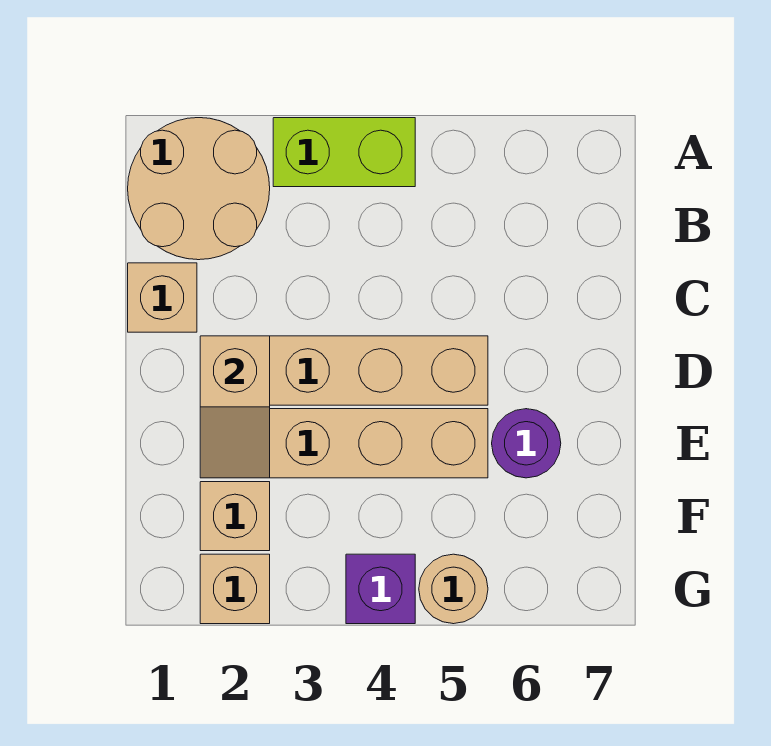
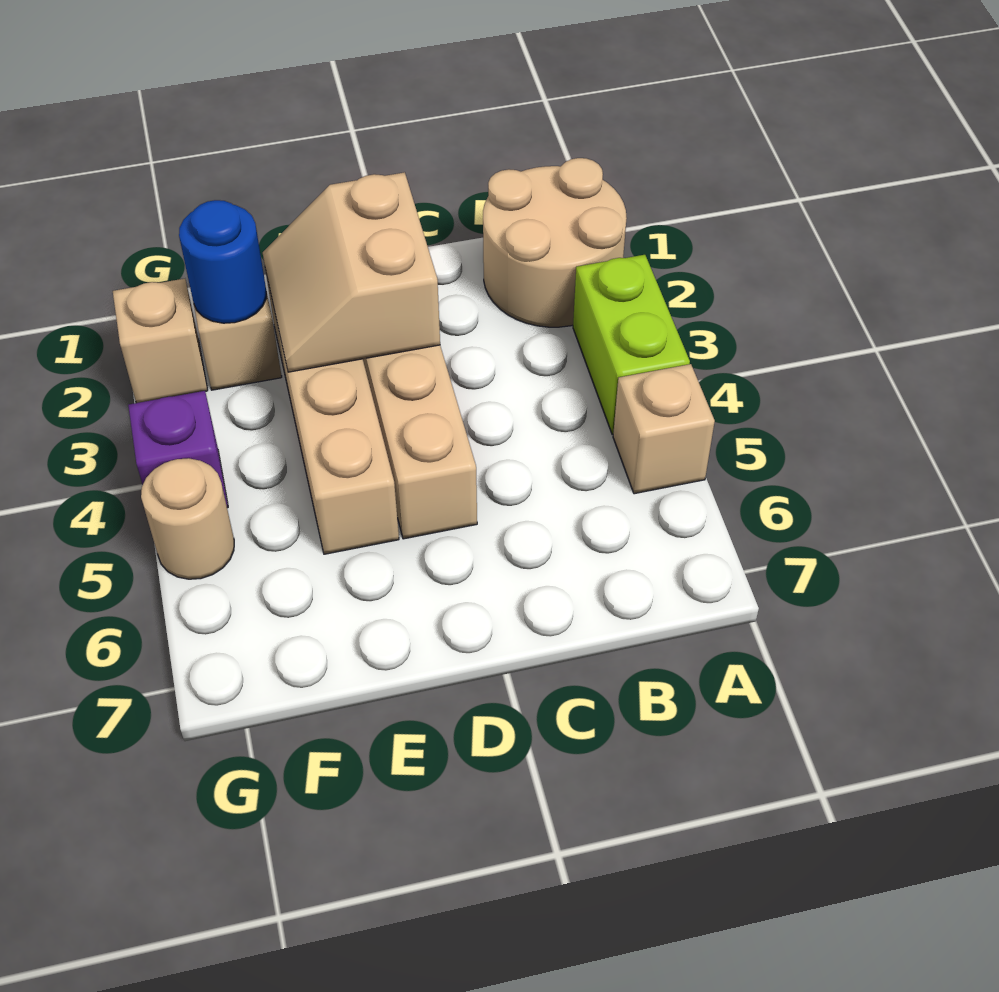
tan 1x1 brick [128,263,197,332] -> tan 1x1 brick moved to [613,364,715,494]
tan 1x2 slope [200,336,270,478] -> tan 2x2 slope [263,172,440,372]
purple 1x1 round brick [492,409,561,478] -> none
none -> blue 1x1 round brick [179,200,266,323]

